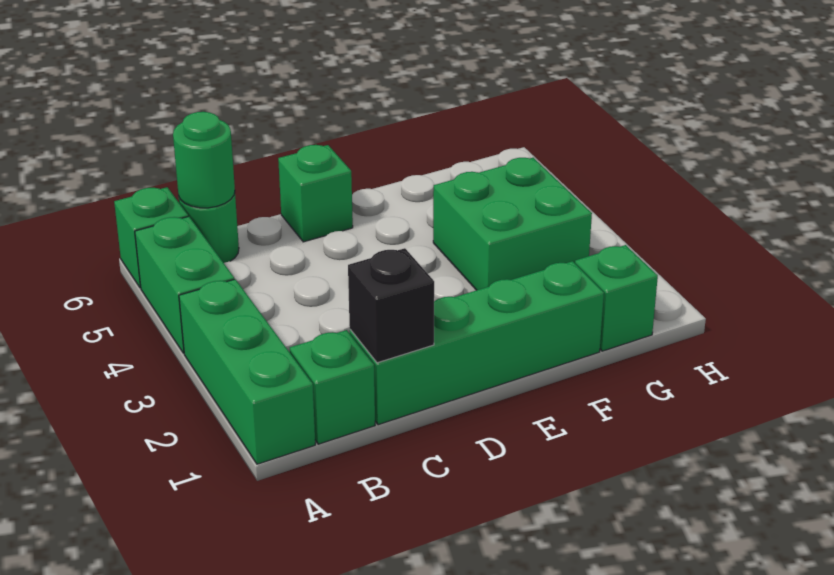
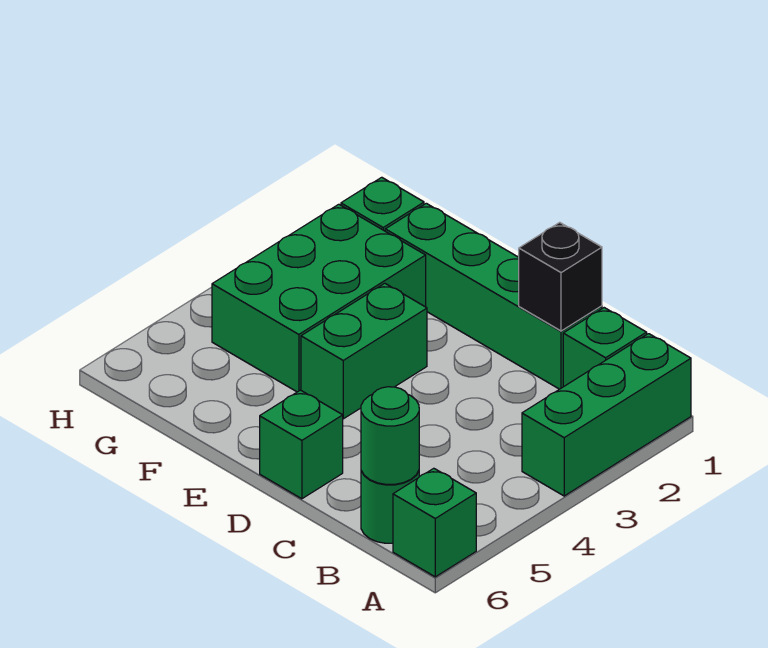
green 1x2 brick [135,216,234,353] -> green 1x2 brick moved to [301,283,427,419]
green 2x2 brick [433,158,592,290] -> green 2x3 brick [212,204,426,392]

